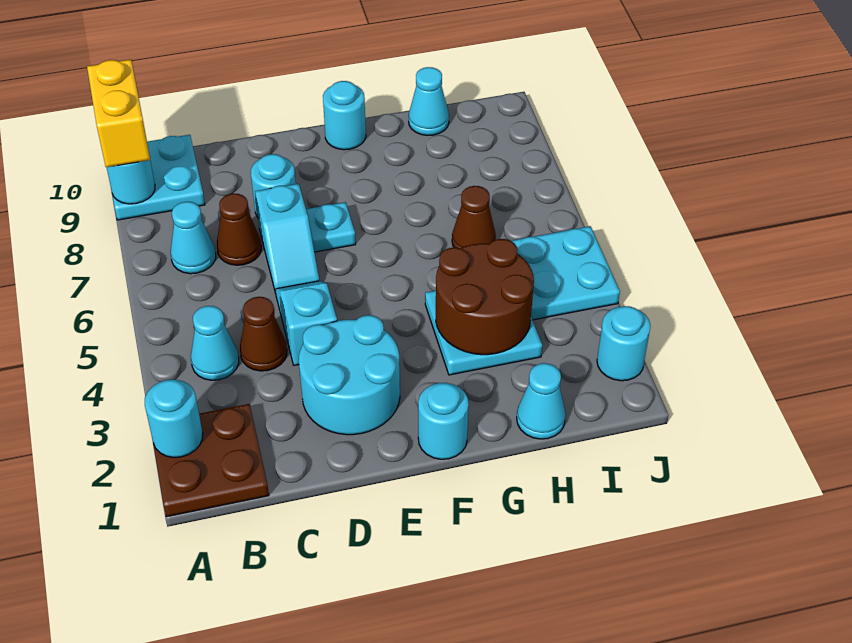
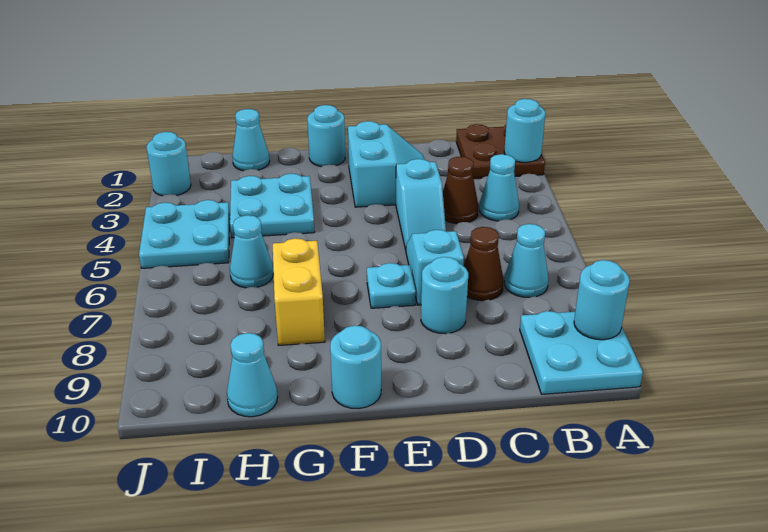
yellow 1x2 brick [87,59,150,167] -> yellow 1x2 brick moved to [273,238,325,345]
cyan 2x2 round brick [299,315,400,435] -> cyan 2x2 slope [348,121,424,207]
brown 2x2 round brick [436,239,534,355] -> none
brown 1x1 cone [452,186,496,248] -> cyan 1x1 cone [230,215,273,288]

